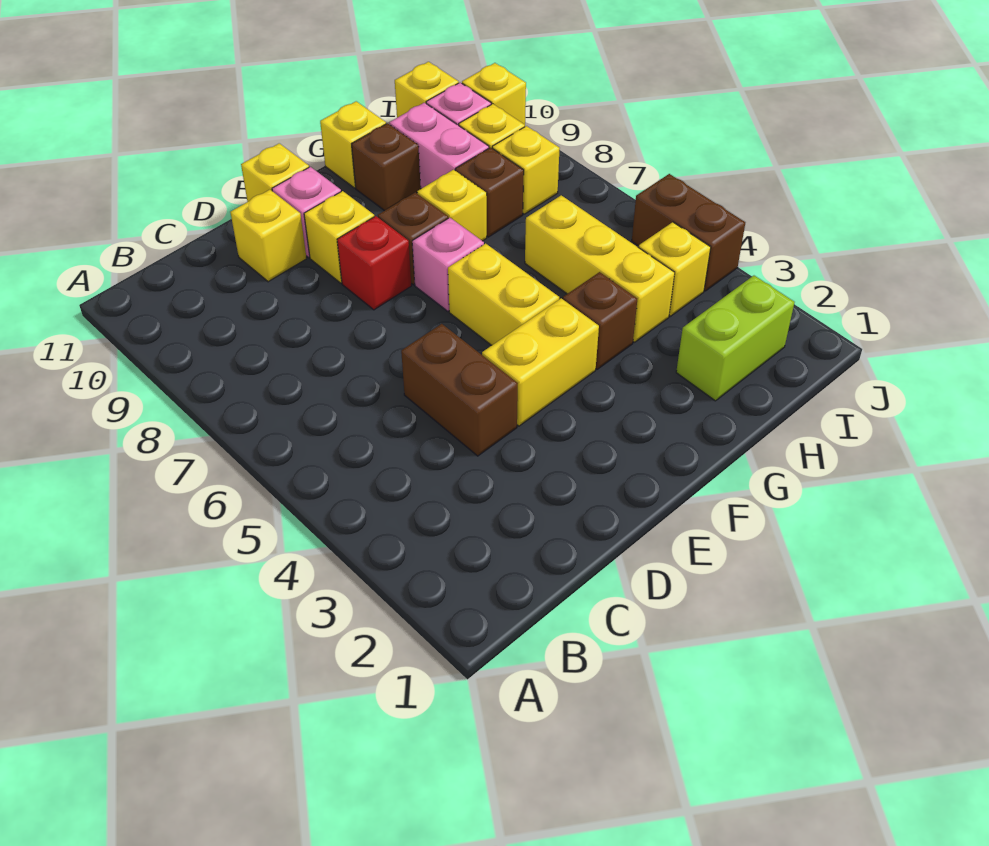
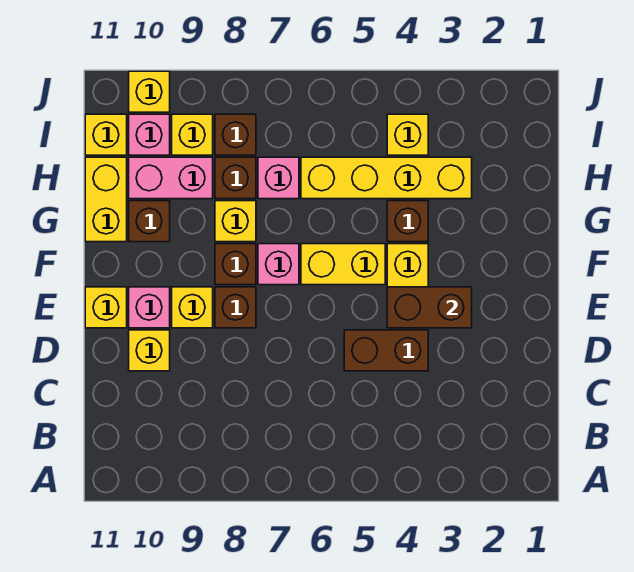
red 1x1 brick [337,216,411,310] -> brown 1x1 brick [215,287,256,328]
yellow 1x1 brick [320,101,386,188] -> yellow 1x2 brick [85,157,127,242]
lime 1x2 brick [676,276,795,401] -> none
yellow 1x3 brick [525,195,675,342] -> yellow 1x4 brick [301,157,472,199]
none -> pink 1x1 brick [258,157,299,199]
yellow 1x1 brick [492,126,560,214] -> brown 1x1 brick [215,114,256,155]
brown 1x2 brick [632,174,745,291] -> brown 1x2 brick moved to [387,287,472,328]

